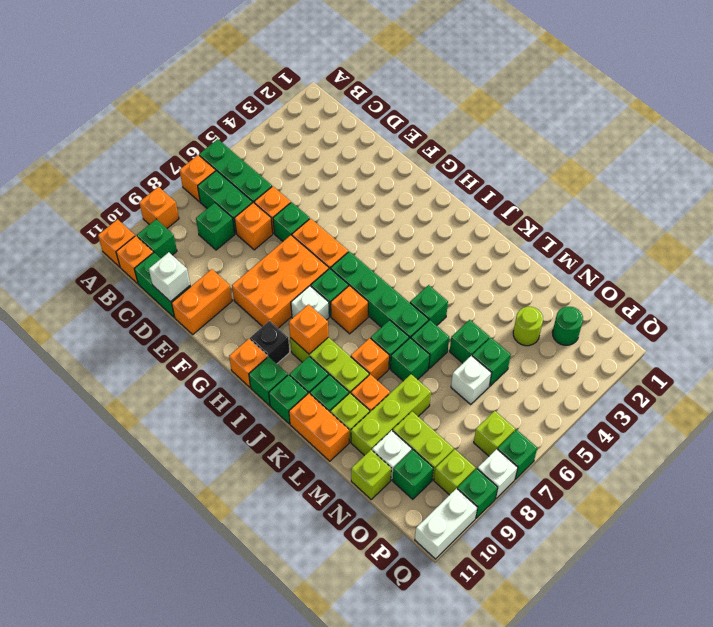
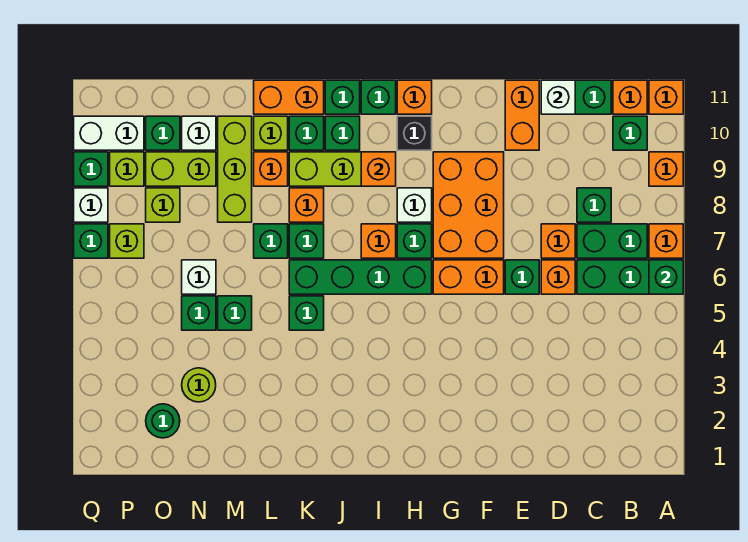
green 1x1 brick [411,320,449,368] -> green 1x1 brick moved to [649,260,683,294]
lime 1x1 brick [351,450,391,499] -> lime 1x1 brick moved to [146,188,180,222]
white 1x2 brick [415,489,477,559] -> white 1x2 brick turned to [74,116,144,150]

